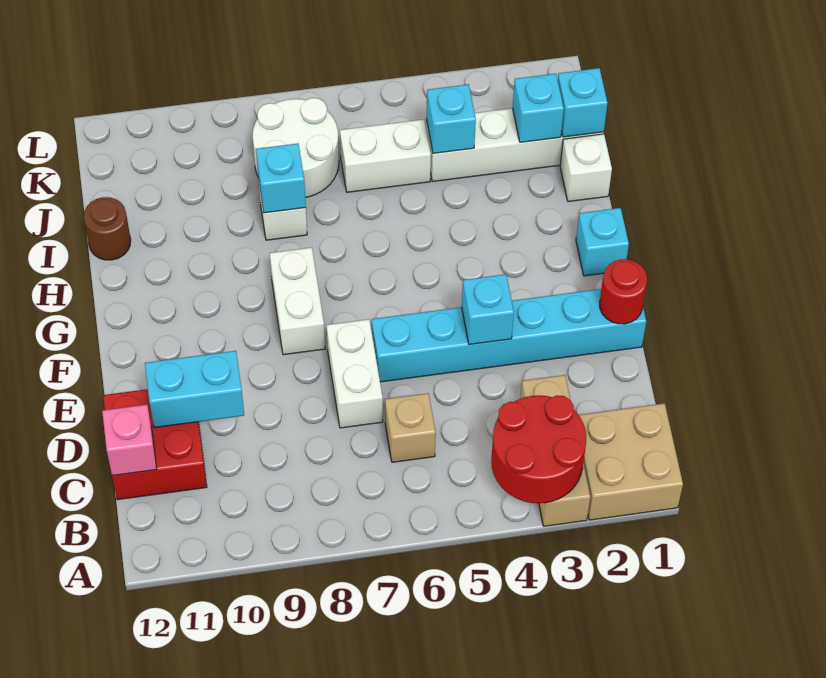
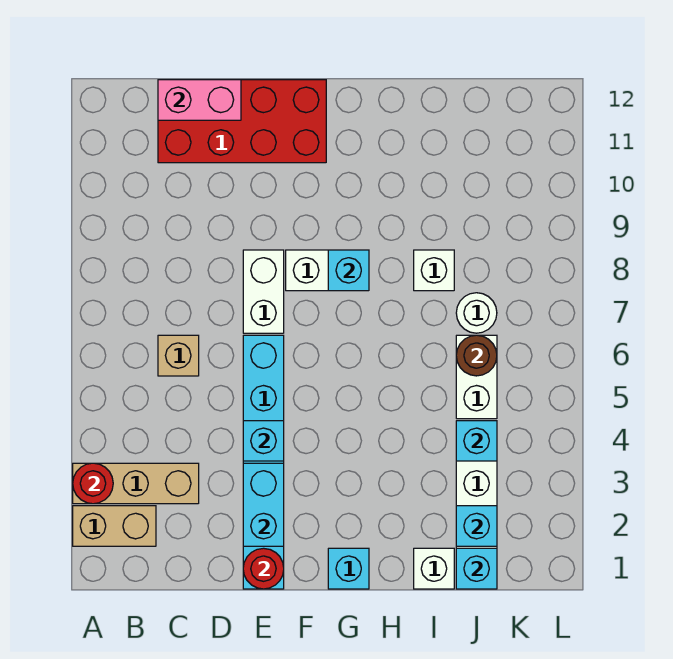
tan 2x2 brick [579,403,683,520] -> tan 1x2 brick [73,506,156,546]
red 2x2 round brick [491,395,586,503] -> red 1x1 round brick [73,463,113,504]
red 2x2 brick [103,389,207,500] -> red 2x4 brick [158,80,326,163]
pink 1x1 brick [102,405,157,476] -> pink 1x2 brick [158,80,241,120]
white 1x2 brick [327,319,383,428] -> white 1x2 brick turned to [243,250,284,333]
cyan 1x2 brick [145,351,244,428] -> cyan 1x2 brick moved to [243,463,284,546]
cyan 1x1 brick [256,143,306,213] -> cyan 1x1 brick moved to [328,250,369,291]
brown 1x1 round brick [84,197,131,260] -> brown 1x1 round brick moved to [456,335,497,376]
white 2x2 round brick [253,98,339,198] -> white 1x1 round brick [456,293,497,333]

